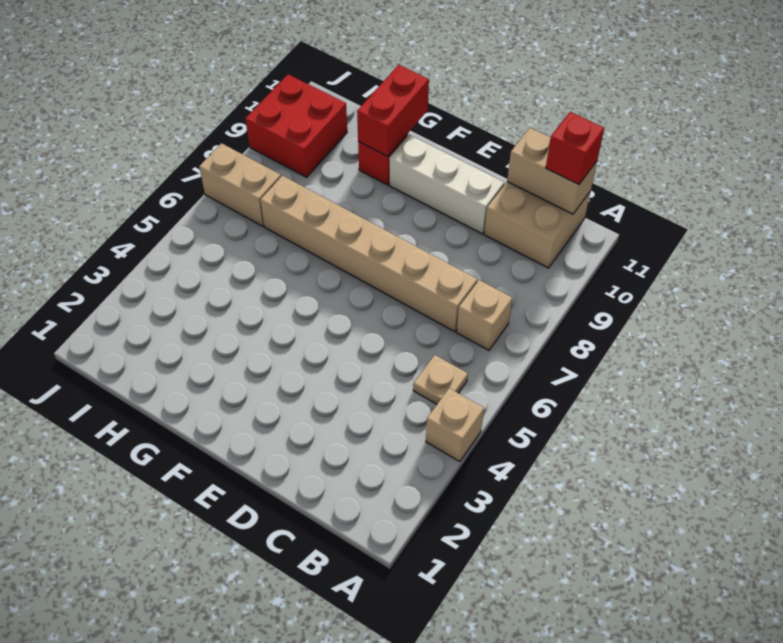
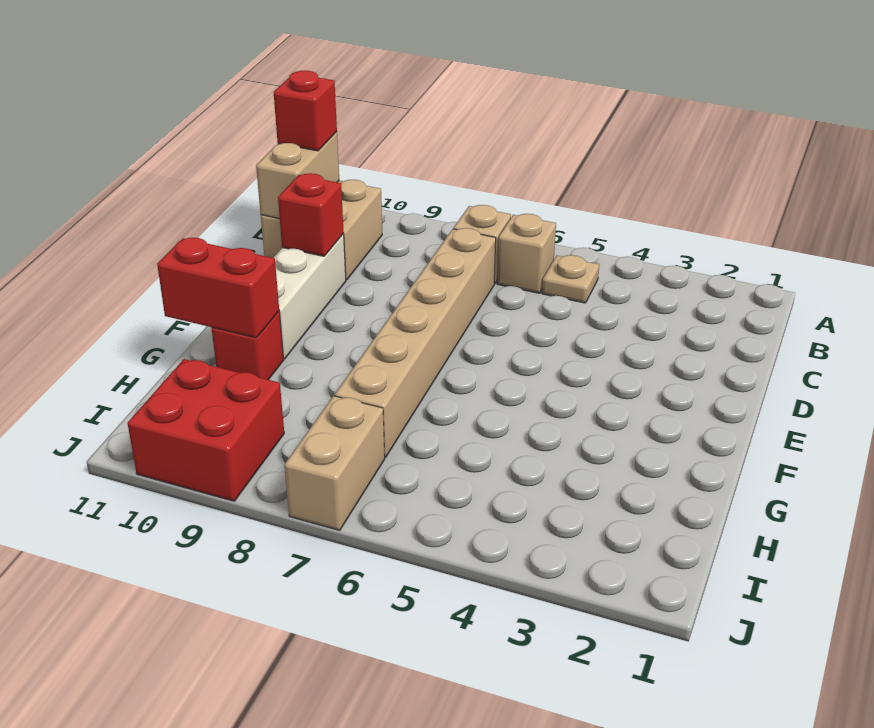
tan 1x1 brick [426,388,484,462] -> tan 1x1 brick moved to [497,214,556,293]
none -> red 1x1 brick [278,173,344,256]

